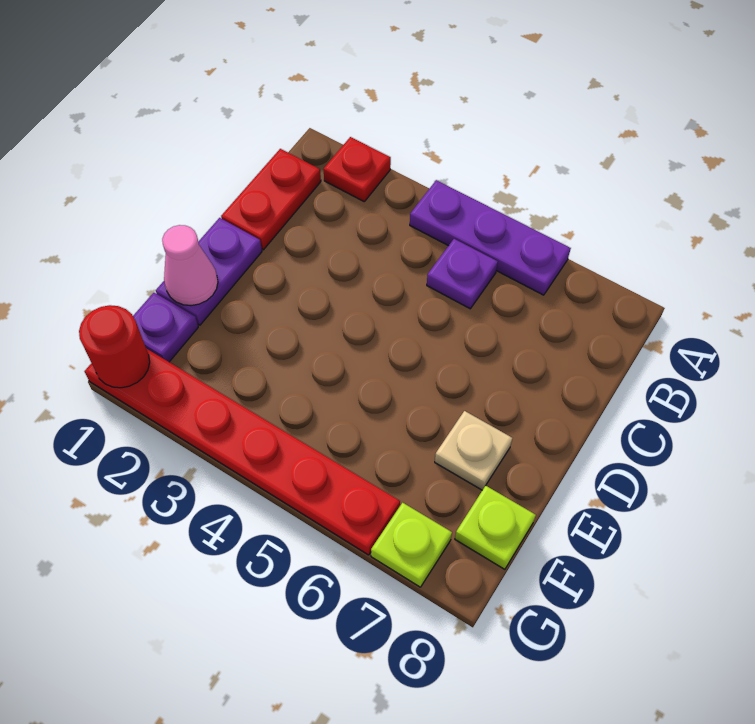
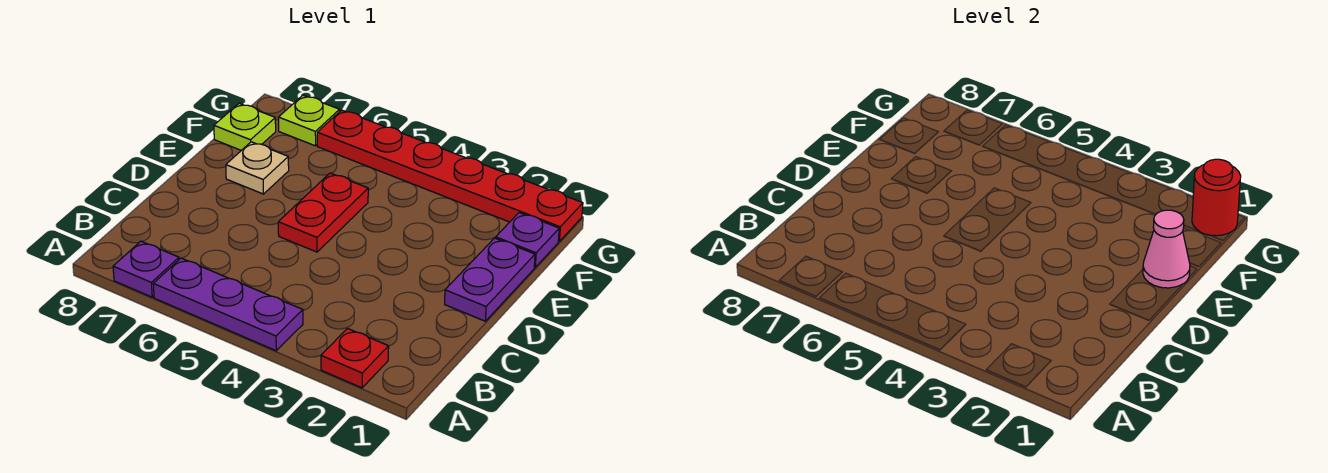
red 1x2 plate [221,149,321,250] -> red 1x2 plate moved to [278,173,368,252]
purple 1x1 plate [427,239,498,309] -> purple 1x1 plate moved to [113,241,179,297]

